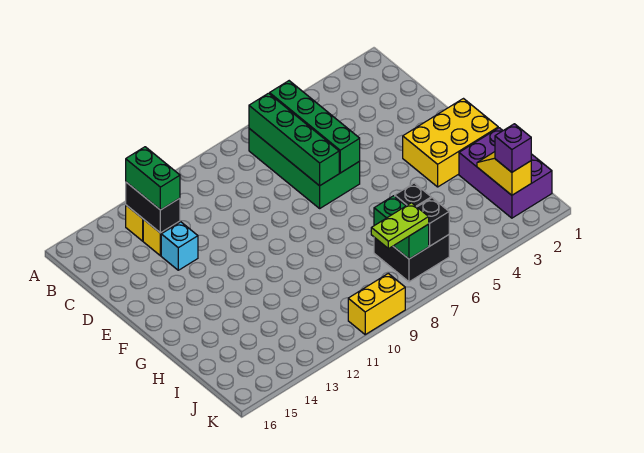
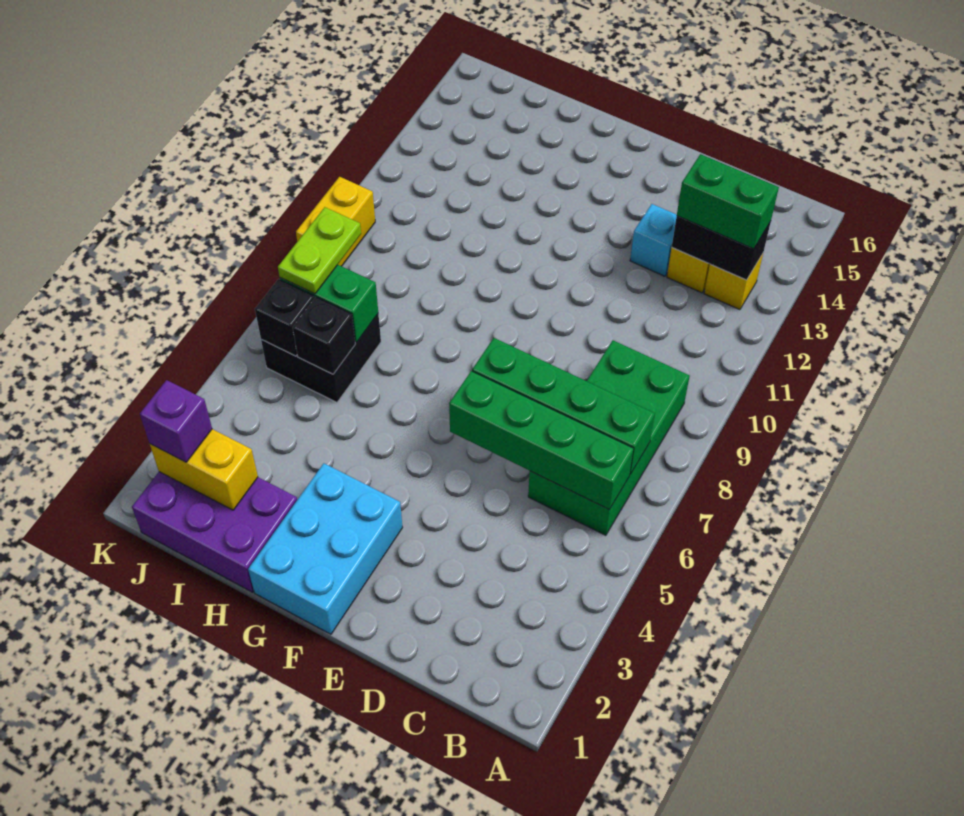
green 2x4 brick [249,129,360,208] -> green 2x4 brick turned to [528,340,690,535]
yellow 2x3 brick [403,99,498,187] -> cyan 2x3 brick [248,463,402,634]
yellow 1x2 slope [477,152,531,195] -> yellow 1x2 brick [150,429,258,510]

